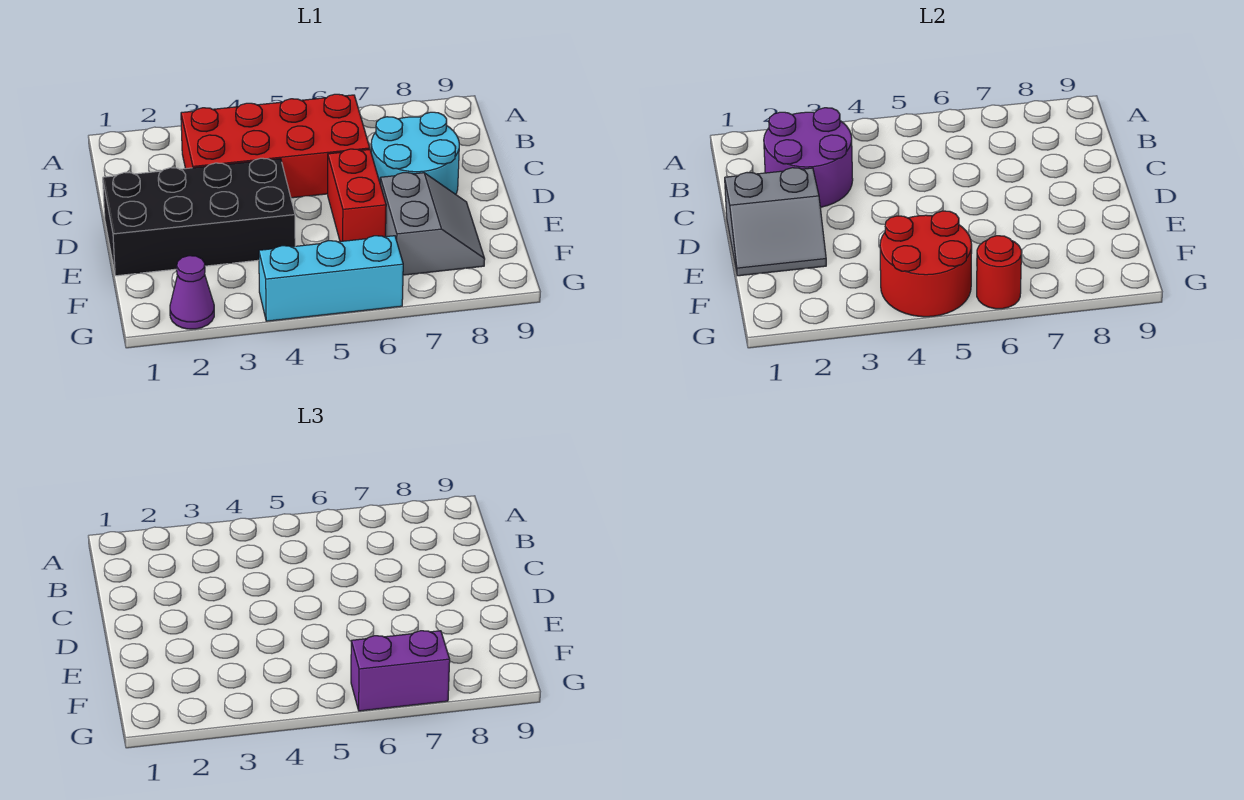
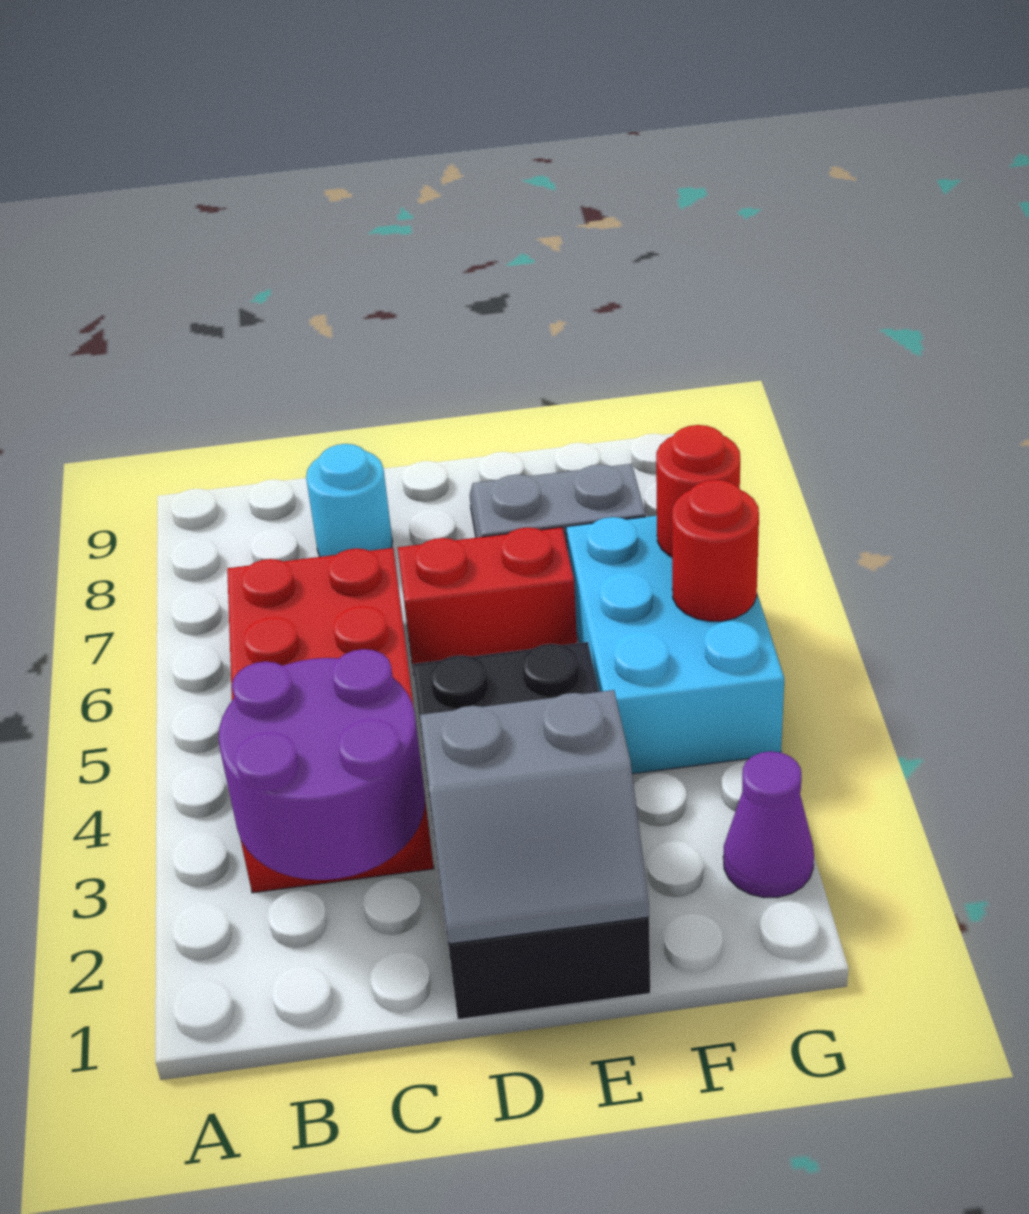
cyan 2x2 round brick [371,112,459,194] -> cyan 1x1 round brick [306,444,392,557]
grey 2x2 slope [725,168,826,276] -> grey 2x2 slope turned to [420,690,649,944]
red 2x2 round brick [880,211,972,317] -> red 1x1 round brick [672,480,759,621]
cyan 1x3 brick [259,236,403,321] -> cyan 2x3 brick [567,516,784,774]
purple 1x2 brick [351,631,450,711] -> none

